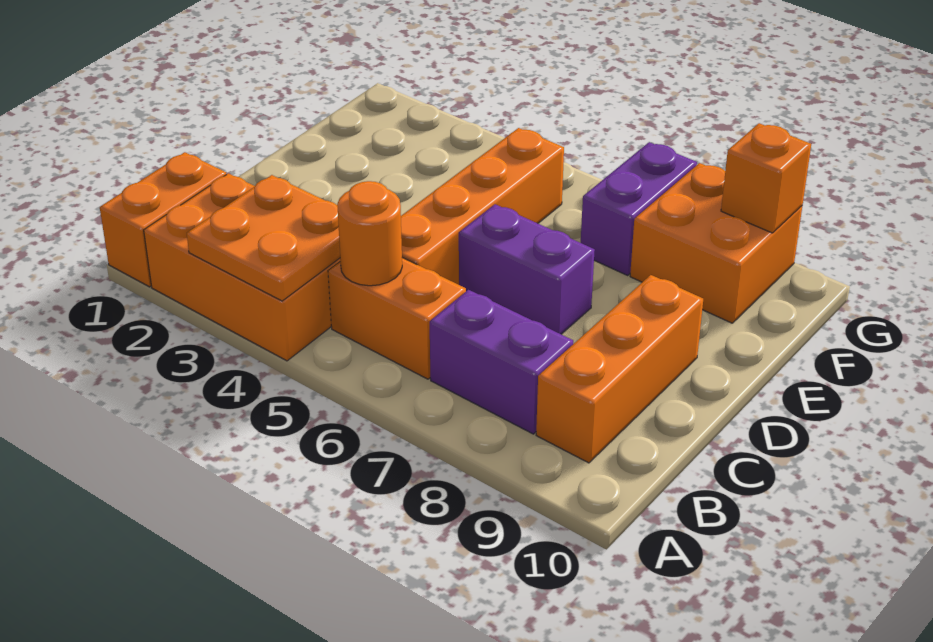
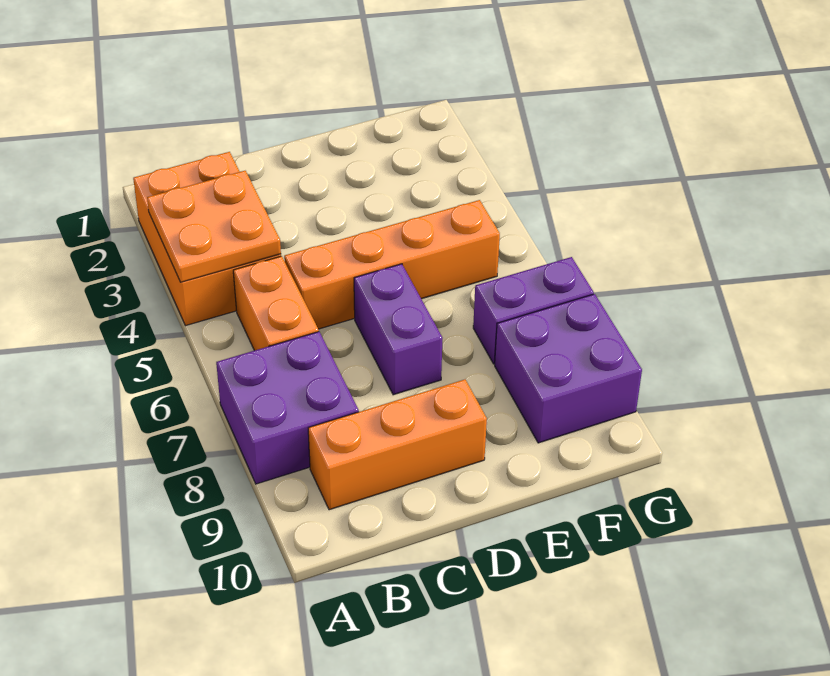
orange 1x2 brick [100,152,226,287] -> none
orange 1x1 round brick [337,181,402,286] -> none
purple 1x2 brick [430,290,573,434] -> purple 2x2 brick [216,332,359,484]
orange 2x2 brick [630,163,802,323] -> purple 2x2 brick [495,294,642,443]
orange 1x1 brick [721,123,811,233] -> none

